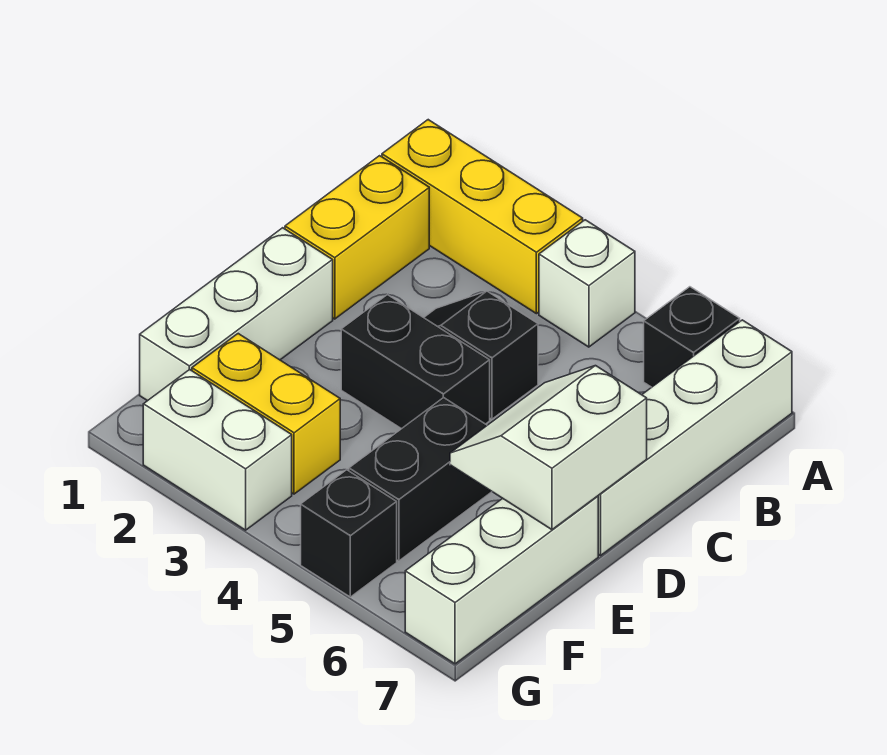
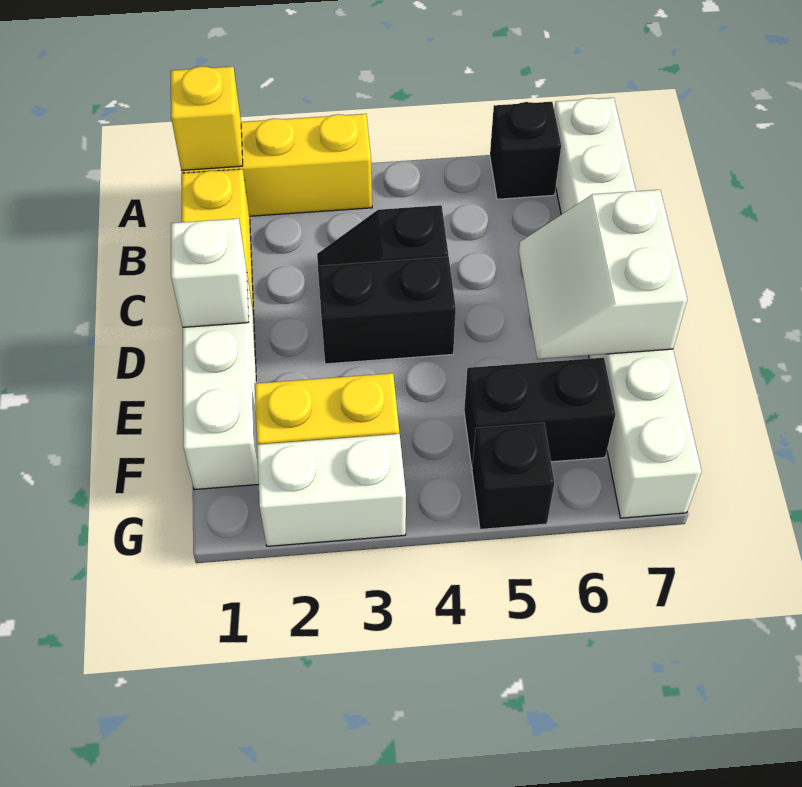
none -> yellow 1x1 brick [171,66,243,170]
white 1x1 brick [539,220,635,347] -> white 1x1 brick moved to [171,218,249,327]
black 1x2 brick [349,398,492,561] -> black 1x2 brick turned to [464,358,615,467]

